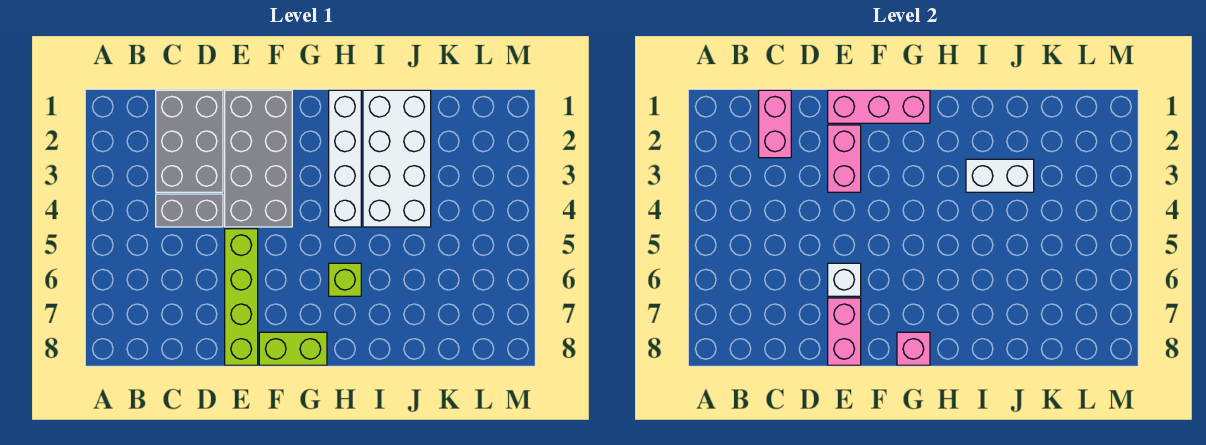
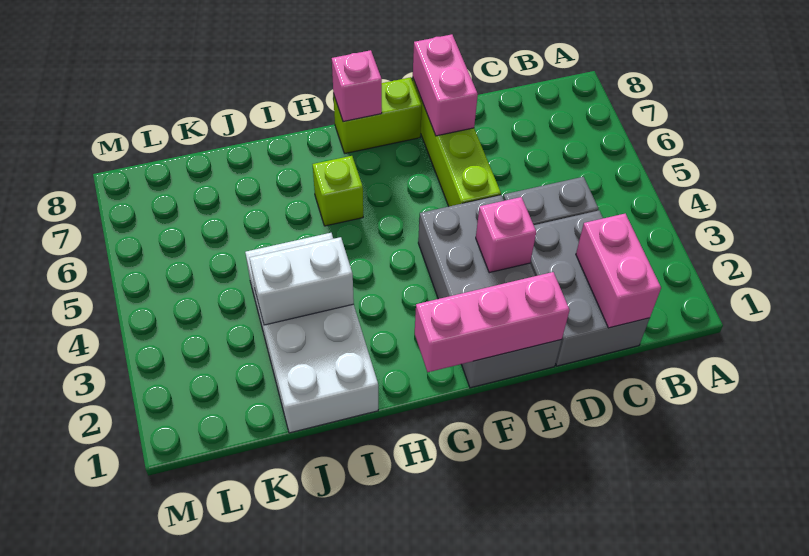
pink 1x2 brick [828,125,861,192] -> pink 1x1 brick [476,197,536,273]
white 1x1 brick [828,263,861,296] -> none
white 1x4 brick [329,90,361,227] -> none

